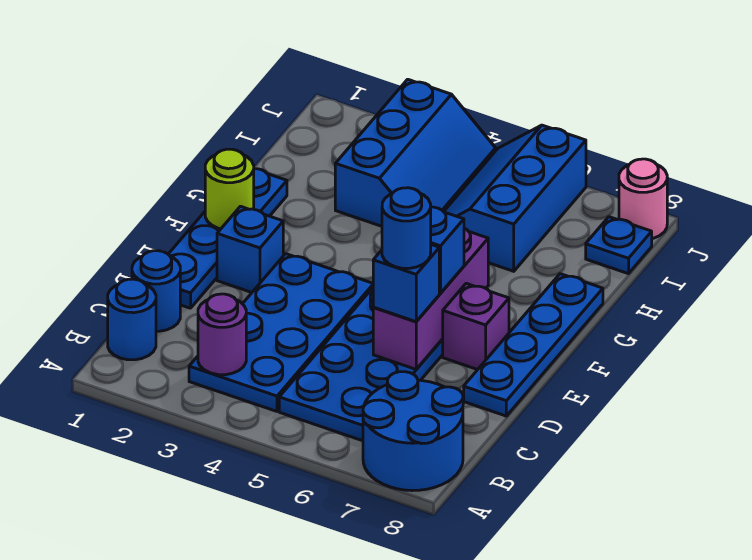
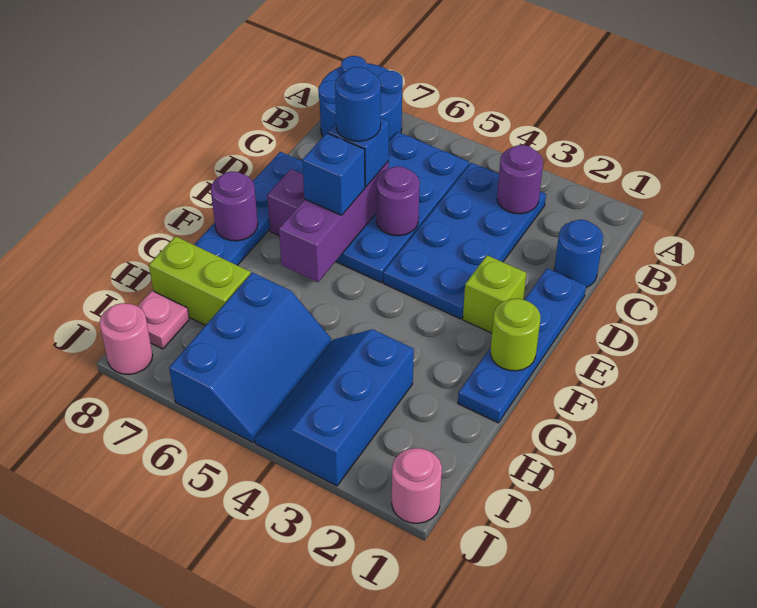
blue 1x1 round brick [108,279,156,360] -> none
none -> purple 1x1 round brick [376,166,420,236]
blue 1x1 brick [217,206,283,292] -> lime 1x1 brick [463,255,526,333]
none -> purple 1x1 round brick [211,171,258,241]
none -> lime 1x2 brick [149,236,251,325]
blue 1x1 plate [586,217,652,274] -> pink 1x1 plate [138,291,189,349]
none -> pink 1x1 round brick [392,448,442,523]

